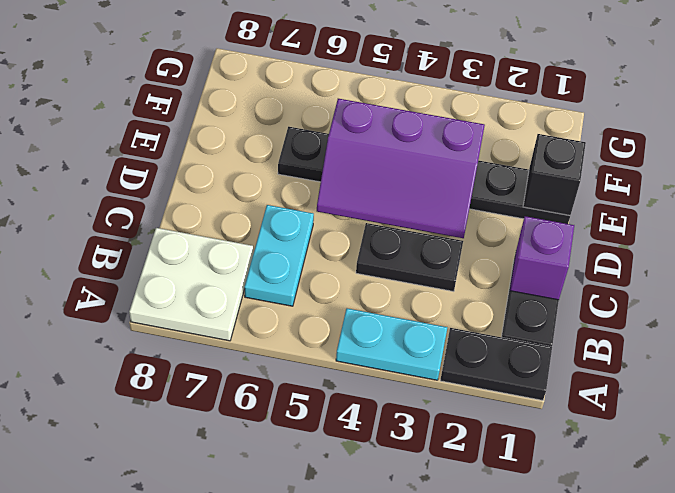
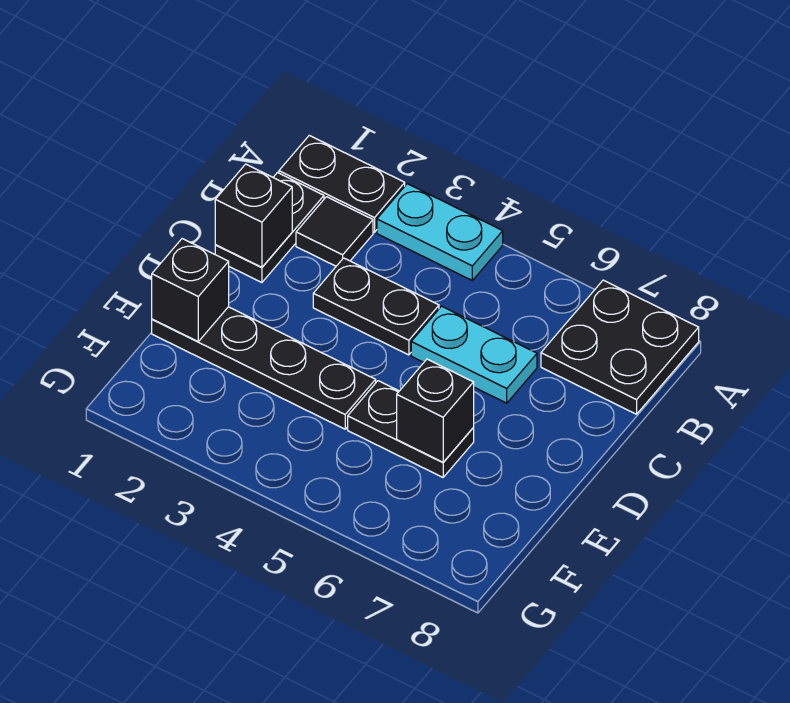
white 2x2 plate [129,228,253,341] -> black 2x2 plate [541,280,699,414]
none -> black 1x1 tile [296,197,373,266]
cyan 1x2 plate [244,205,314,306] -> cyan 1x2 plate turned to [411,306,537,403]
purple 1x1 brick [510,216,574,300] -> black 1x1 brick [215,164,292,267]
purple 2x3 slope [317,99,485,238] -> none
none -> black 1x1 brick [397,359,474,462]

